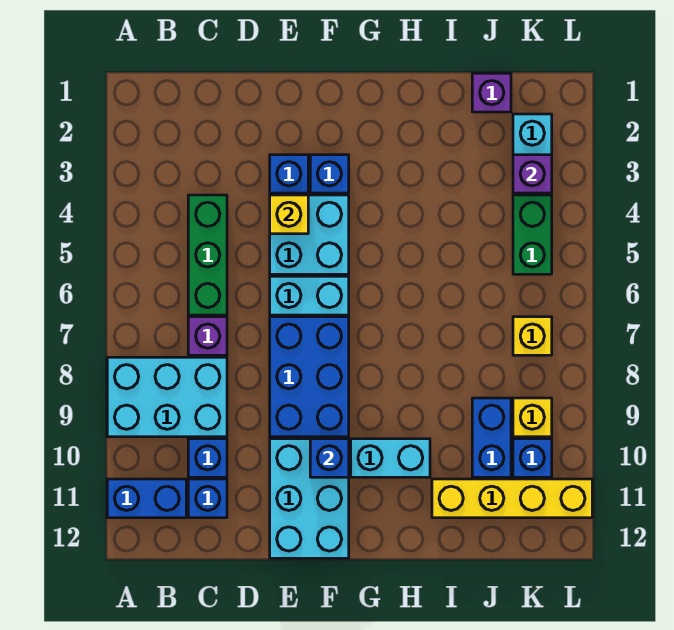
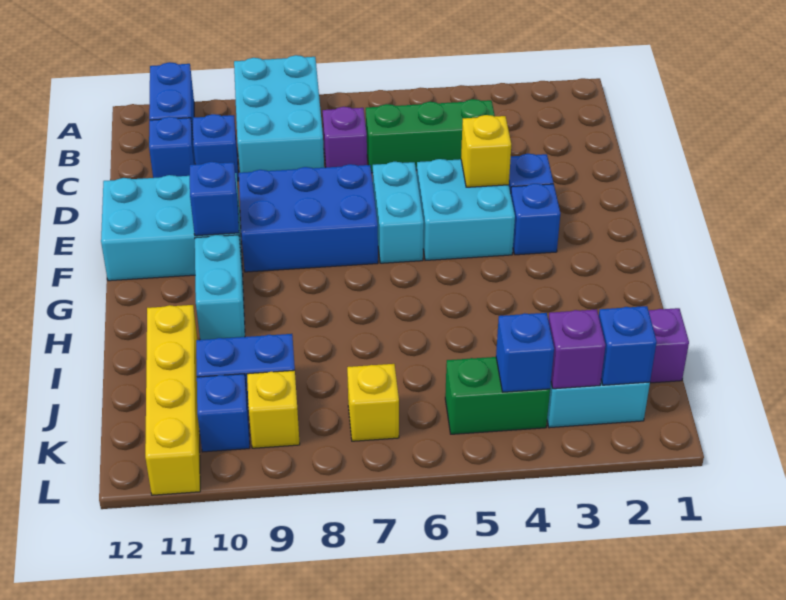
none -> blue 1x1 brick [599,306,657,385]
none -> blue 1x1 brick [496,313,554,392]

